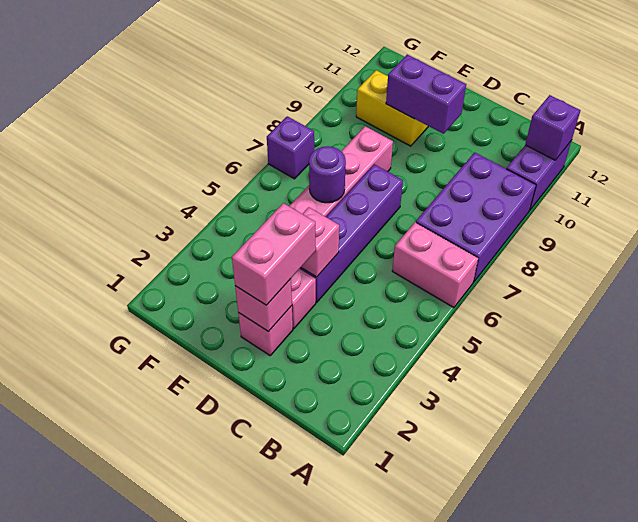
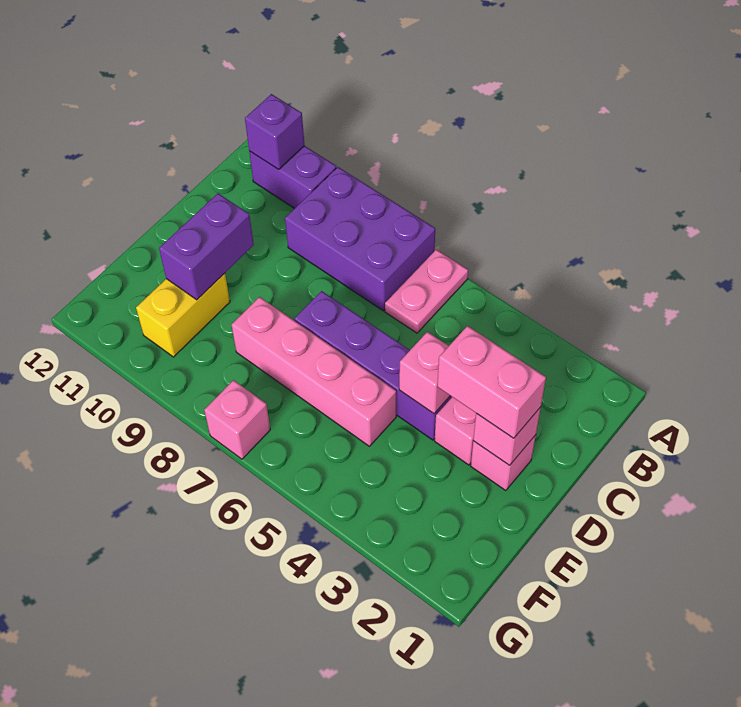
pink 1x2 brick [392,222,478,308] -> pink 1x2 plate [385,250,468,333]
purple 1x1 round brick [309,146,346,203] -> none
purple 1x1 brick [267,116,314,179] -> pink 1x1 brick [204,380,270,459]

